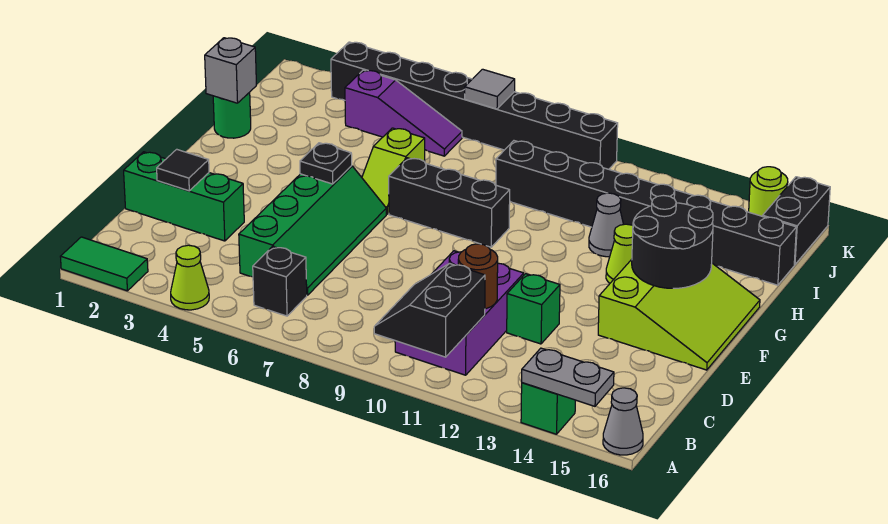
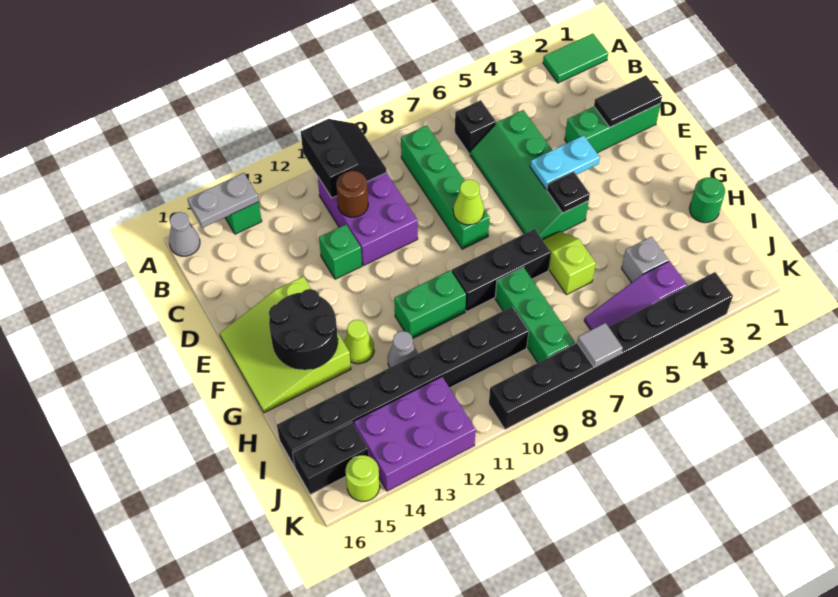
lime 1x1 cone [171,245,209,310] -> lime 1x1 cone moved to [453,179,484,225]
none -> green 1x4 brick [401,125,490,249]
black 1x1 tile [157,149,209,191] -> black 1x2 tile [594,75,662,127]
none -> cyan 1x2 plate [530,135,600,189]
none -> green 1x2 brick [394,270,466,338]
grey 1x1 brick [205,38,256,103] -> grey 1x1 brick moved to [622,237,669,283]
none -> green 1x3 brick [495,267,575,363]
none -> purple 2x3 brick [354,377,476,491]
black 1x2 brick [763,177,830,265] -> black 1x2 brick turned to [293,422,369,495]

